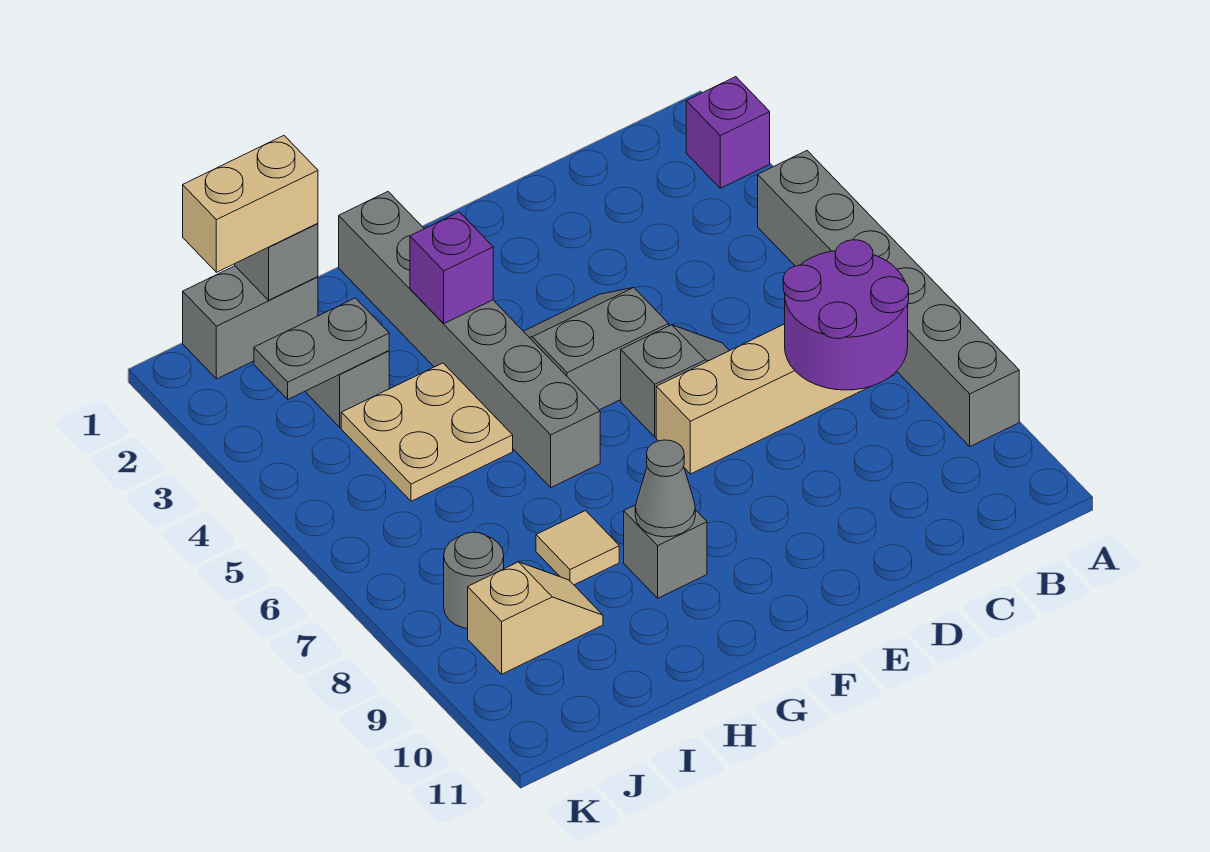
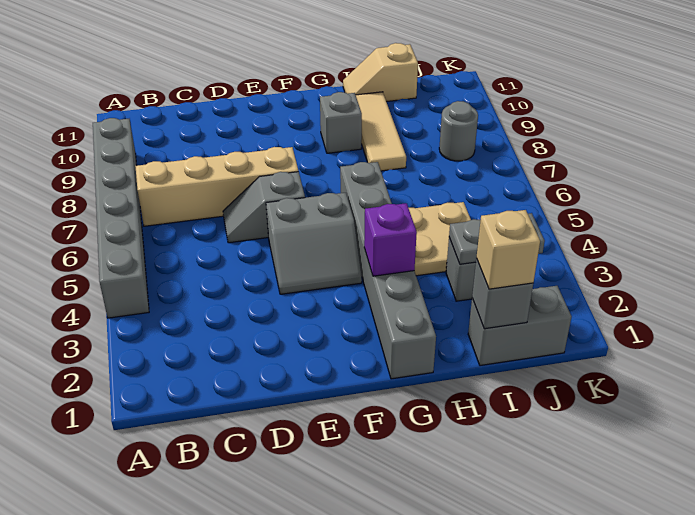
purple 1x1 brick [686,77,770,188] -> none
purple 2x2 round brick [783,240,909,390] -> none
grey 1x1 cone [635,440,695,537] -> none
tan 1x1 tile [536,511,619,585] -> tan 1x3 tile [356,92,406,171]
tan 1x2 brick [183,136,318,272] -> tan 1x1 brick [477,210,540,289]
tan 1x2 slope [468,562,603,674] -> tan 1x2 slope moved to [343,43,418,102]

